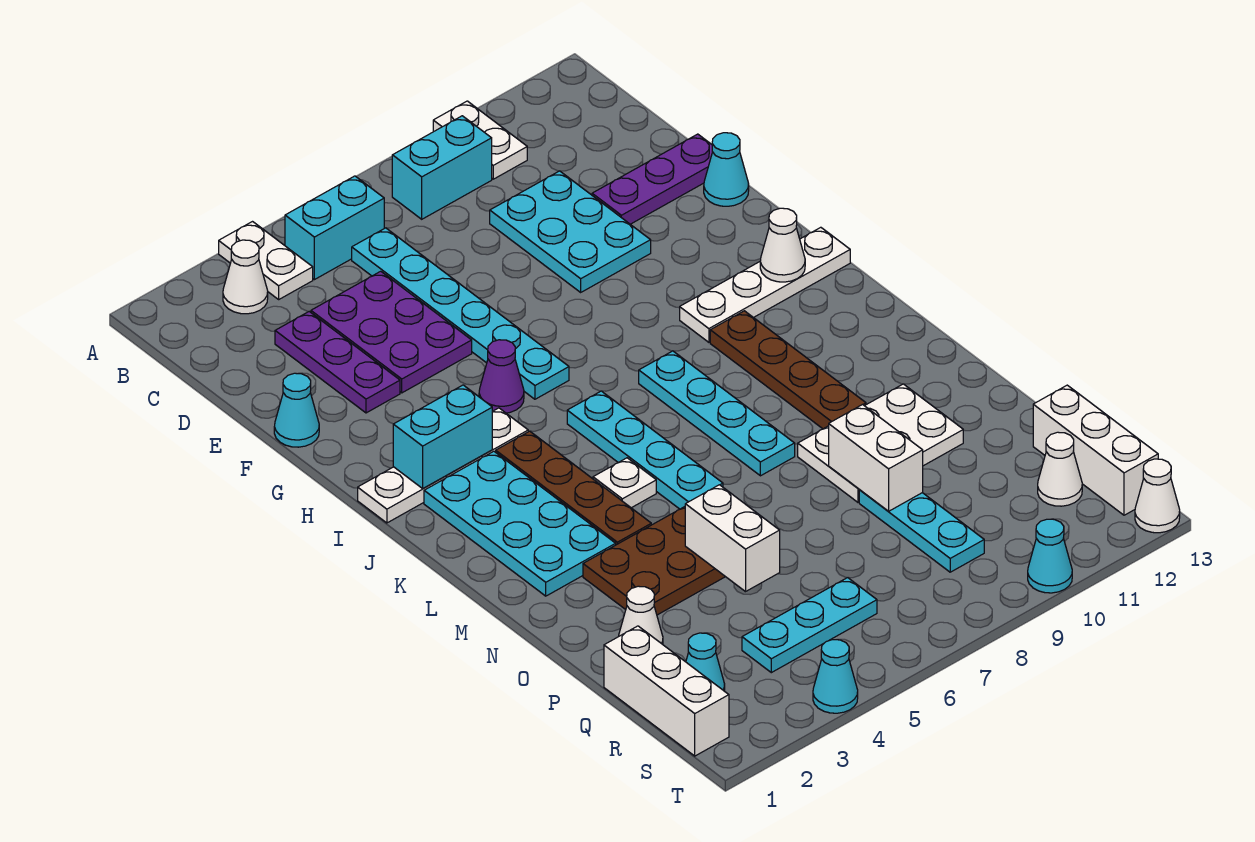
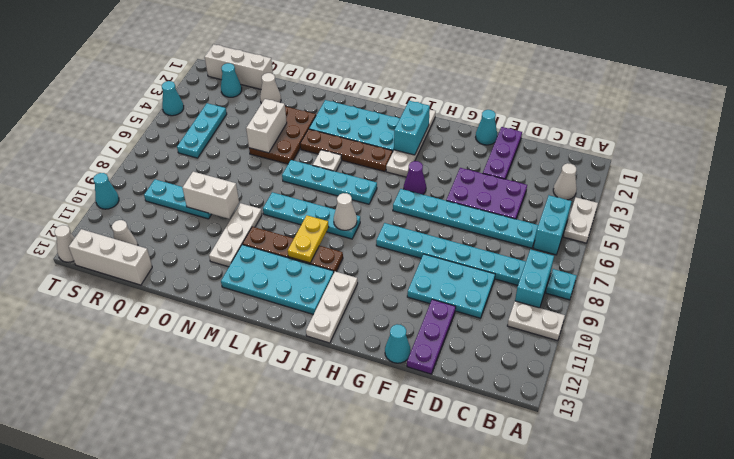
white 1x2 plate [219,222,313,299] -> white 1x2 plate turned to [564,197,598,243]
none -> cyan 1x1 plate [546,269,576,300]
none -> cyan 1x6 plate [376,223,526,285]
purple 1x3 plate [275,311,400,413] -> purple 1x3 plate turned to [483,127,522,179]
white 1x4 plate [680,227,850,342] -> white 1x3 plate [306,272,358,343]
white 1x1 cone [760,208,805,282] -> white 1x1 cone moved to [334,193,357,230]
none -> cyan 2x4 plate [221,245,334,315]
none -> yellow 1x2 plate [288,215,329,263]
white 2x3 plate [798,384,963,502] -> white 1x3 plate [209,203,262,267]
white 1x2 brick [685,485,780,592] -> white 1x2 brick turned to [246,99,287,153]

